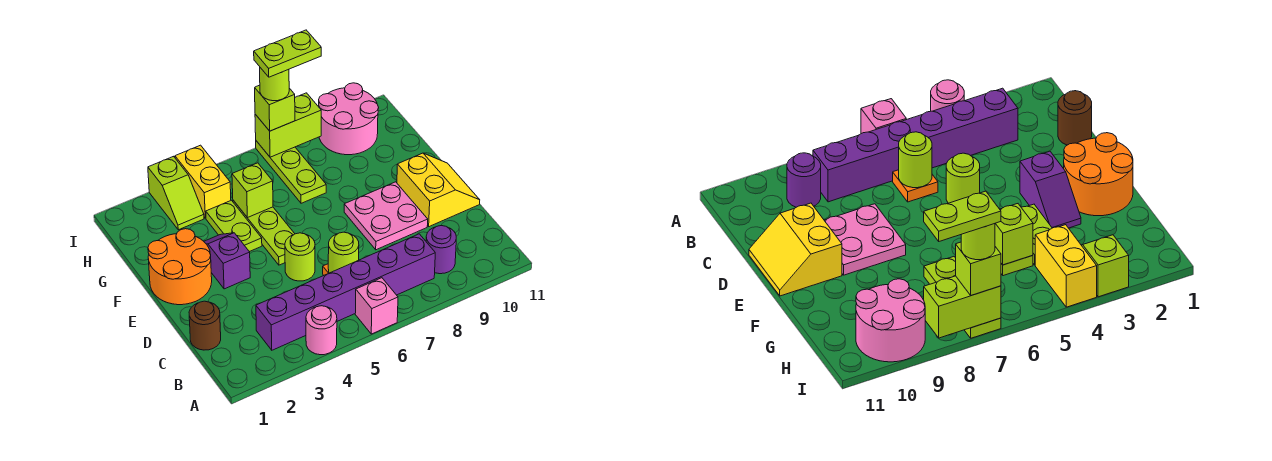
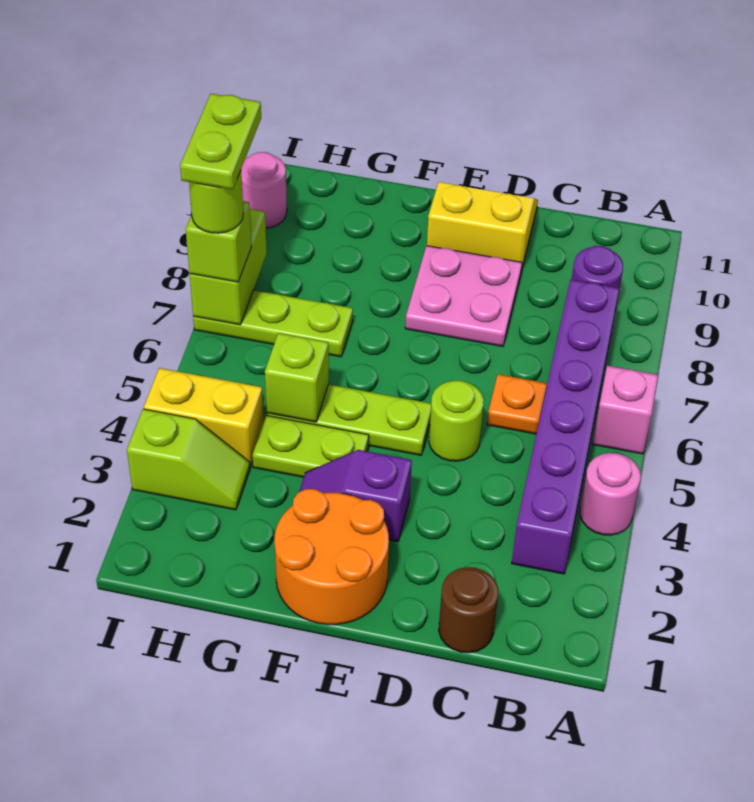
lime 1x1 round brick [328,232,359,273] -> none
pink 2x2 round brick [319,83,379,155] -> pink 1x1 round brick [241,152,287,228]

